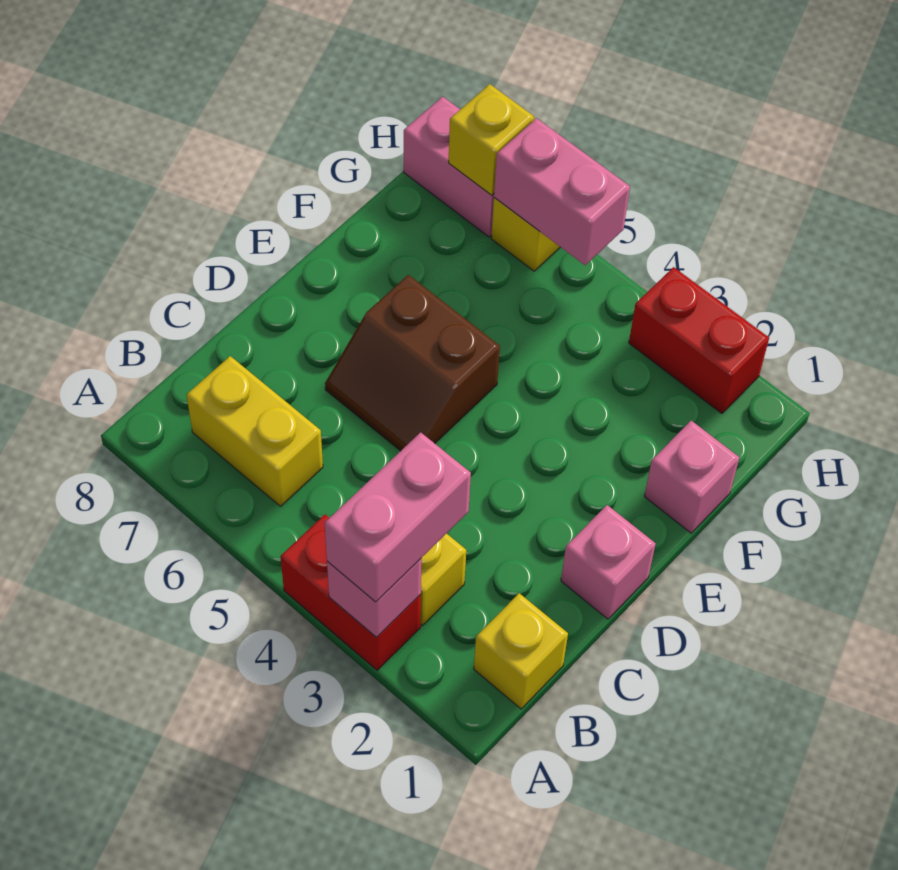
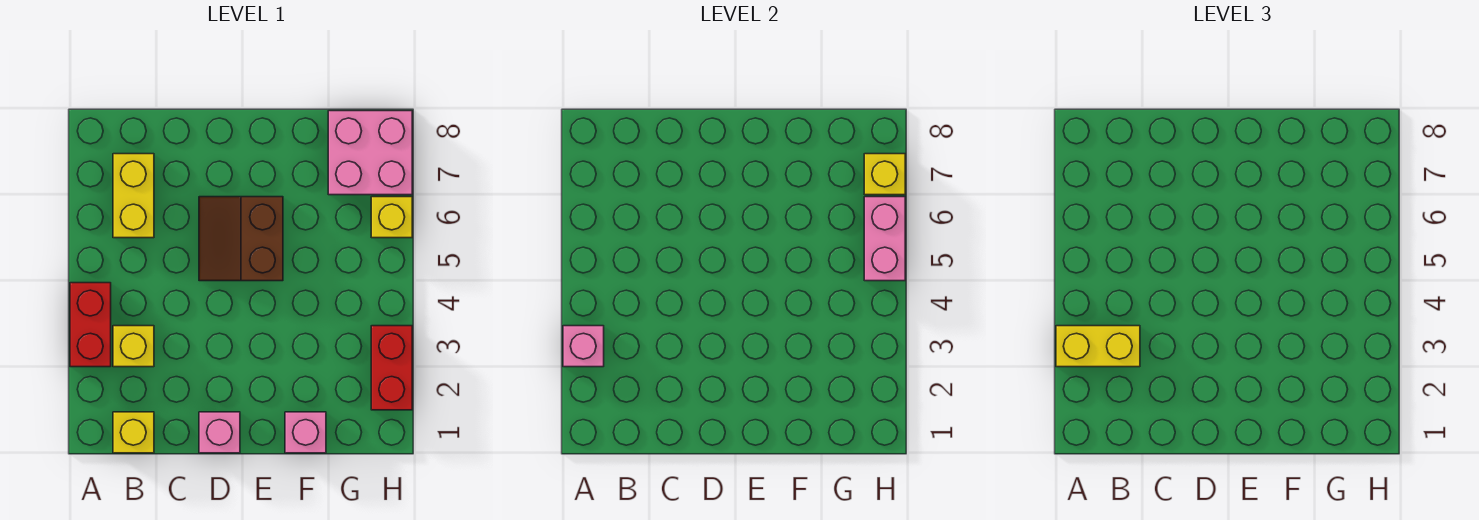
pink 1x2 brick [325,432,471,602] -> yellow 1x2 brick [1056,326,1140,367]
pink 1x2 brick [404,97,494,237] -> pink 2x2 brick [328,111,412,195]

